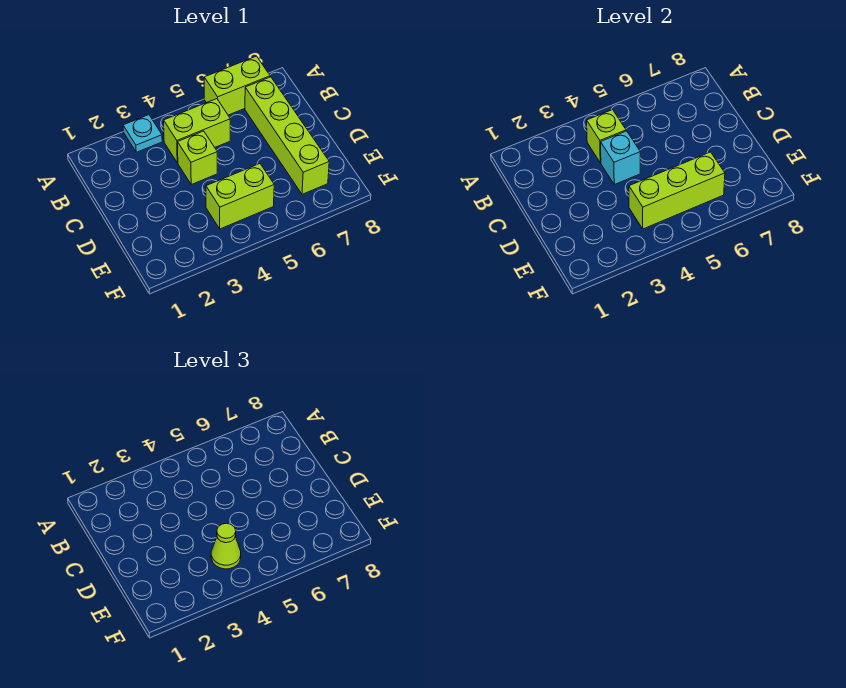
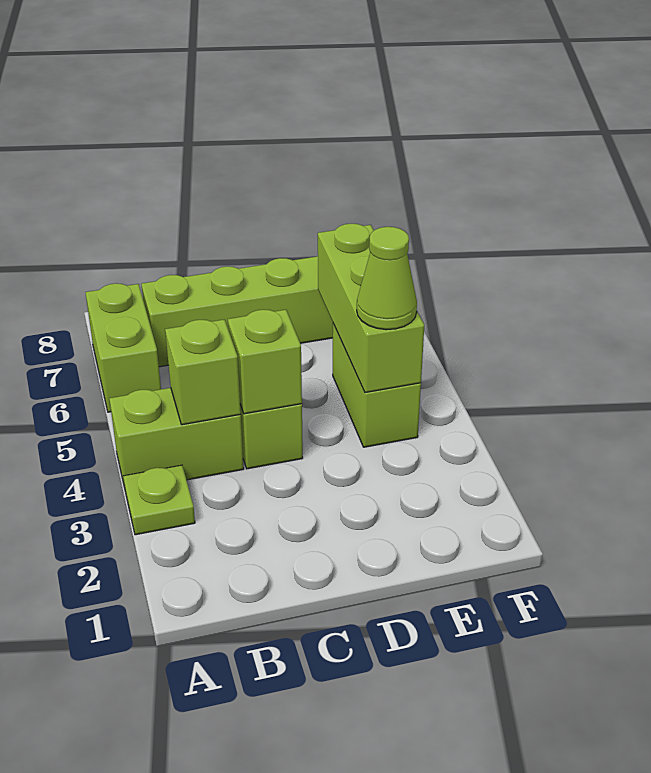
cyan 1x1 plate [123,115,162,152] -> lime 1x1 plate [123,465,195,535]
lime 1x2 brick [164,99,230,163] -> lime 1x2 brick turned to [109,388,244,488]
cyan 1x1 brick [601,131,640,184] -> lime 1x1 brick [228,310,302,414]

